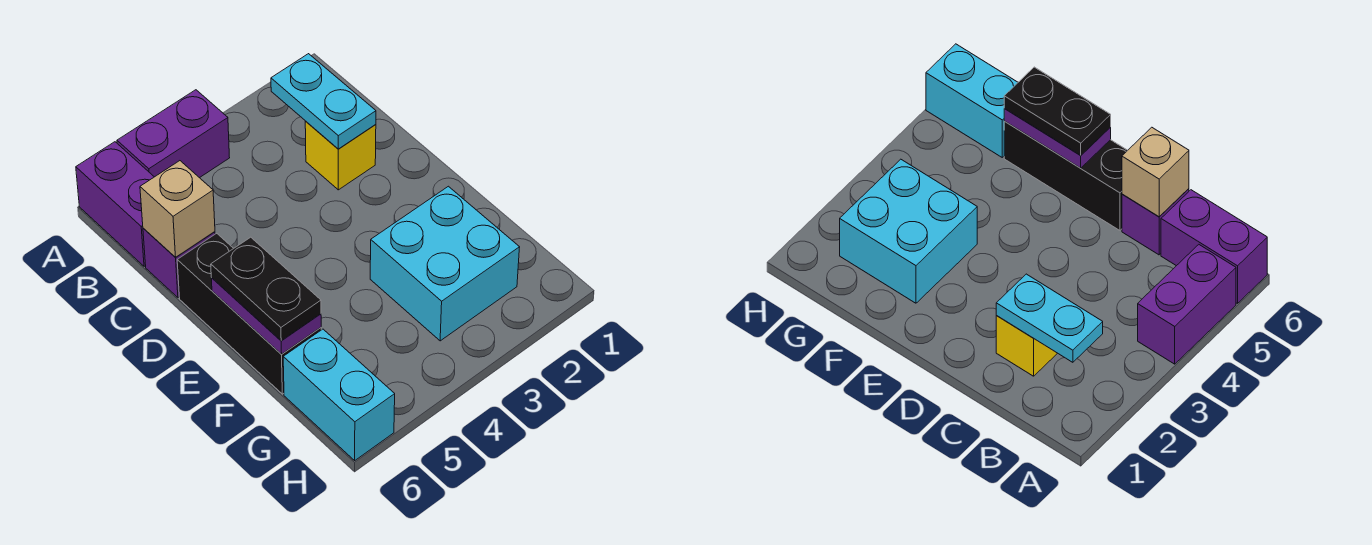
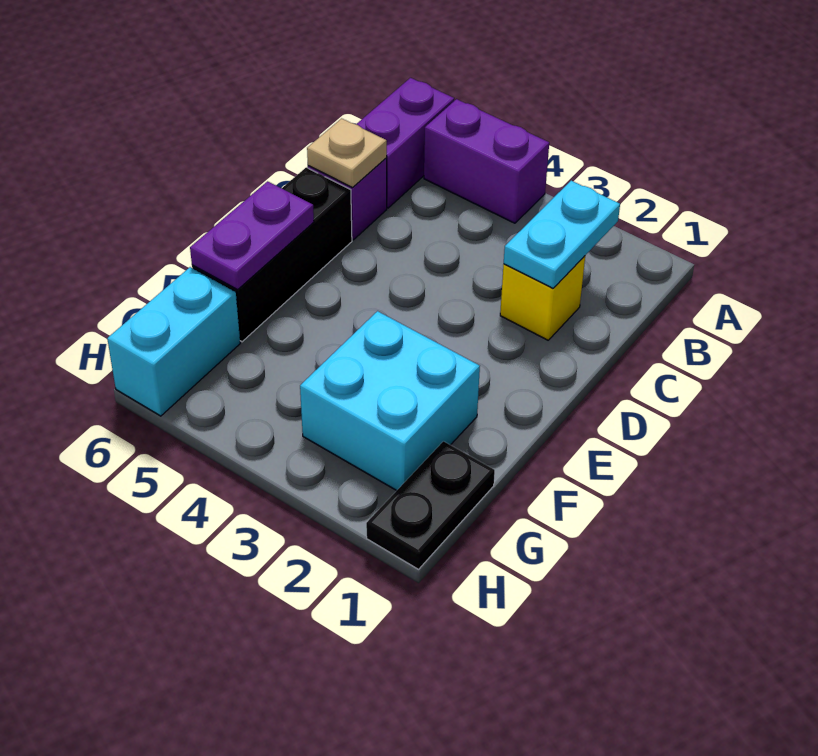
tan 1x1 brick [140,161,215,258] -> tan 1x1 plate [307,118,387,188]
black 1x2 plate [211,237,321,341] -> black 1x2 plate moved to [366,441,495,569]

